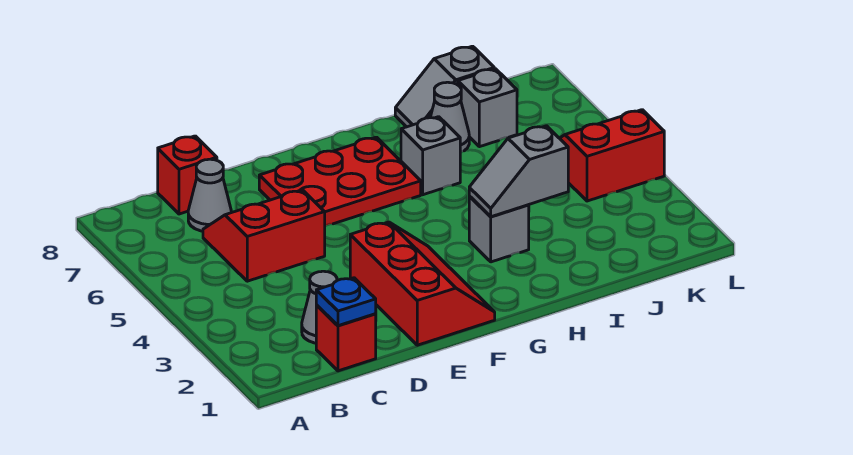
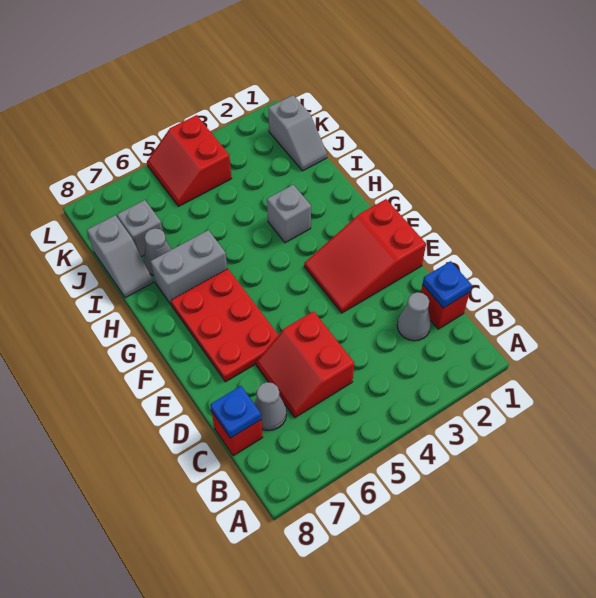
none -> blue 1x1 plate [210,386,261,438]
red 2x3 slope [350,222,495,345] -> red 2x3 slope turned to [304,199,426,313]
grey 1x2 slope [469,126,568,217] -> grey 1x2 slope moved to [268,95,327,171]
grey 1x1 brick [401,117,460,195] -> grey 1x2 brick [151,230,227,306]

